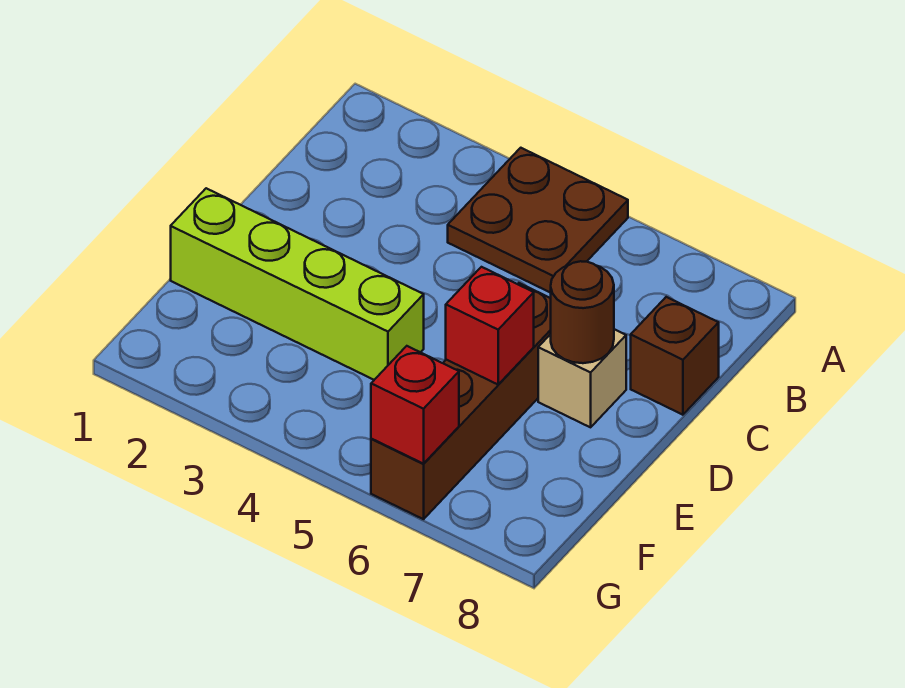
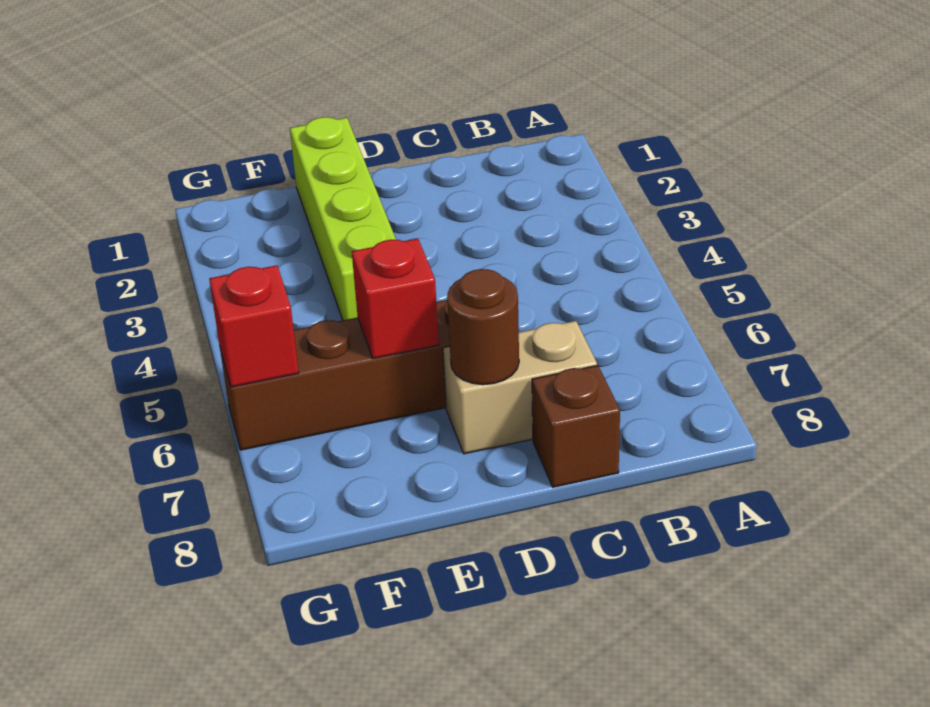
brown 2x2 plate [448,148,628,293] -> none
tan 1x1 brick [538,329,626,427] -> tan 1x2 brick [443,321,597,454]

